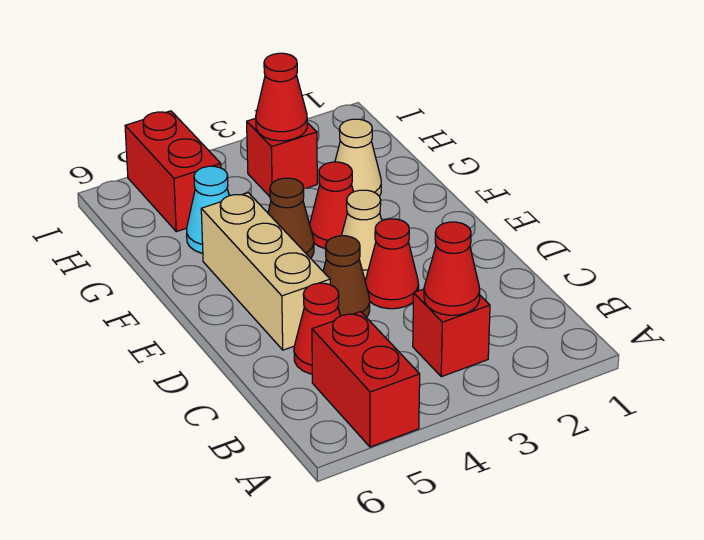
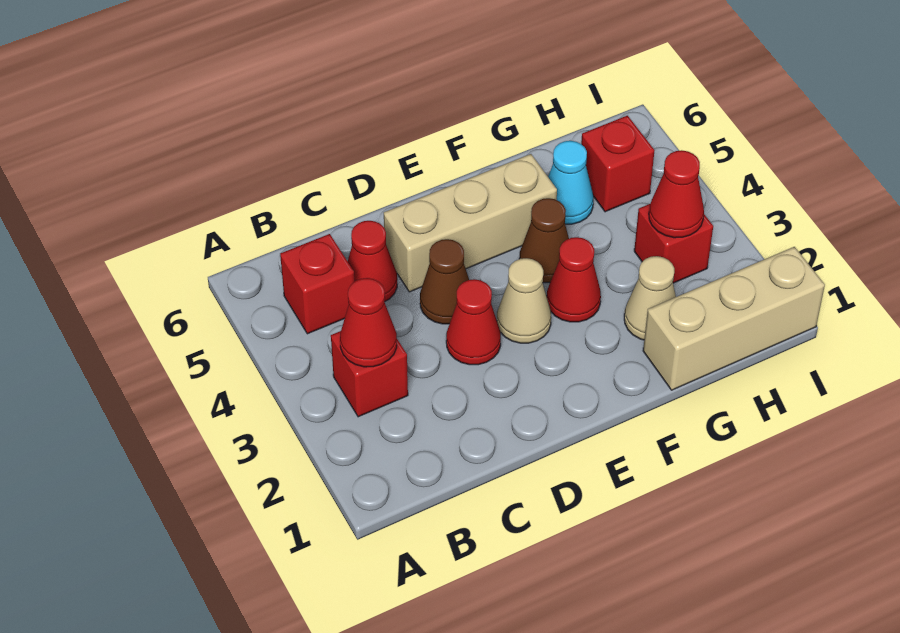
red 1x2 brick [312,312,420,447] -> red 1x1 brick [280,234,354,334]
none -> tan 1x3 brick [643,247,825,390]
red 1x2 brick [125,111,221,232] -> red 1x1 brick [581,116,655,212]

